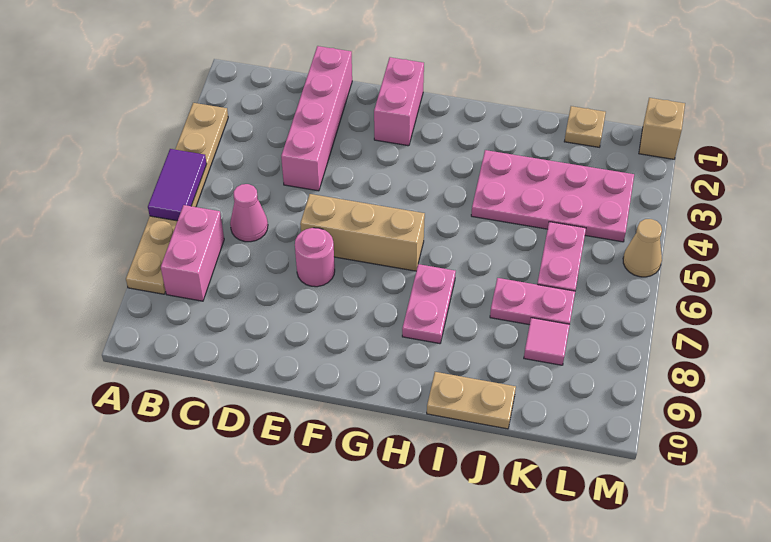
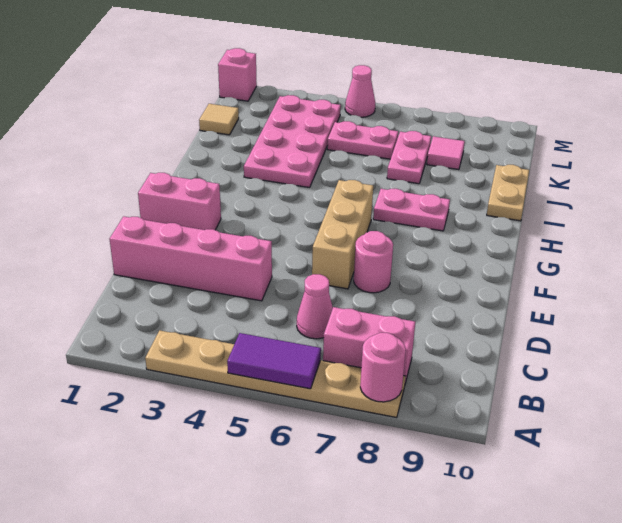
none -> pink 1x1 round brick [360,333,406,402]
tan 1x1 plate [564,106,606,147] -> tan 1x1 tile [199,104,239,135]
tan 1x1 brick [639,98,685,159] -> pink 1x1 brick [218,48,257,101]
tan 1x1 cone [623,219,662,277] -> pink 1x1 cone [345,65,375,117]

